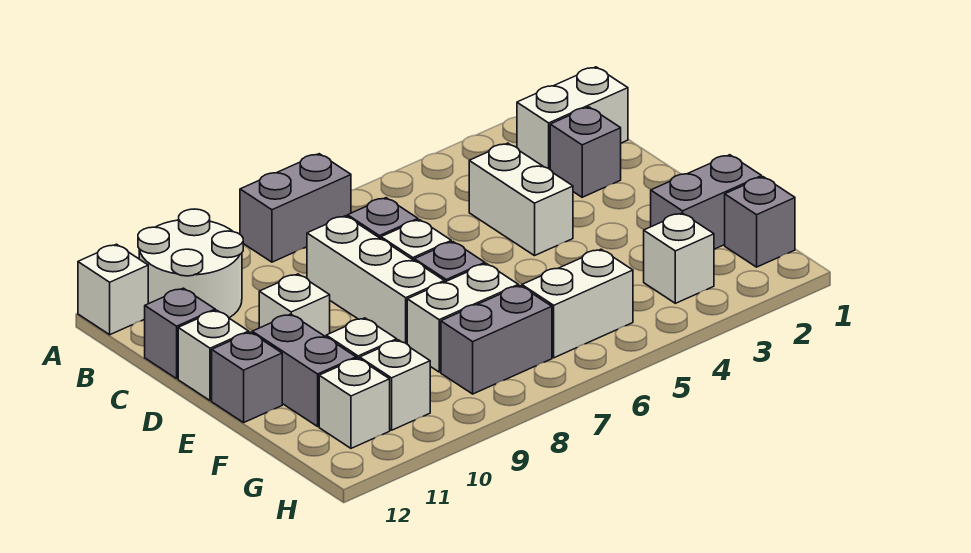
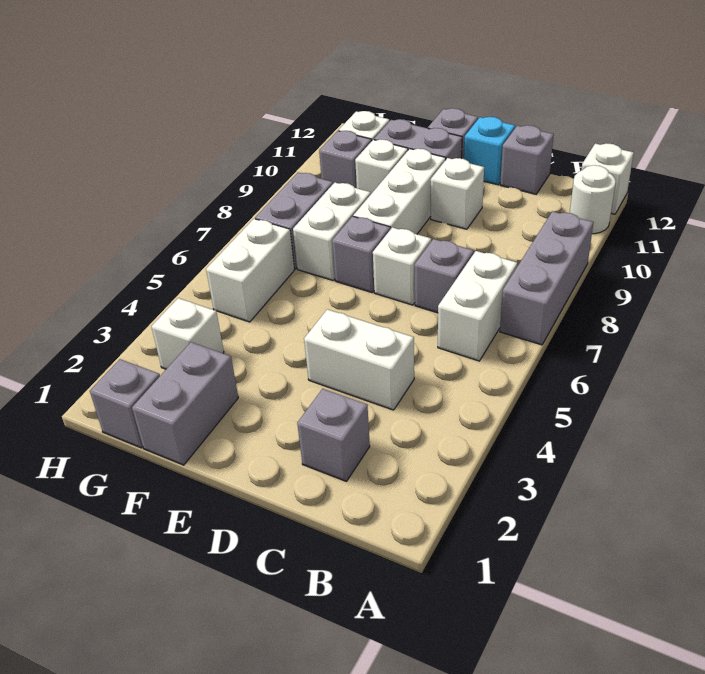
grey 1x2 brick [240,154,351,262] -> grey 1x3 brick [500,211,593,345]
white 2x2 round brick [138,209,243,318] -> white 1x1 round brick [570,165,616,234]
white 1x2 brick [517,67,628,169] -> white 1x2 brick moved to [438,251,517,361]
white 1x3 brick [307,216,444,344] -> white 1x3 brick turned to [353,149,446,234]
white 1x1 brick [178,310,249,401] -> cyan 1x1 brick [464,117,515,185]
white 1x1 brick [360,340,430,430] -> grey 1x1 brick [319,131,372,188]

